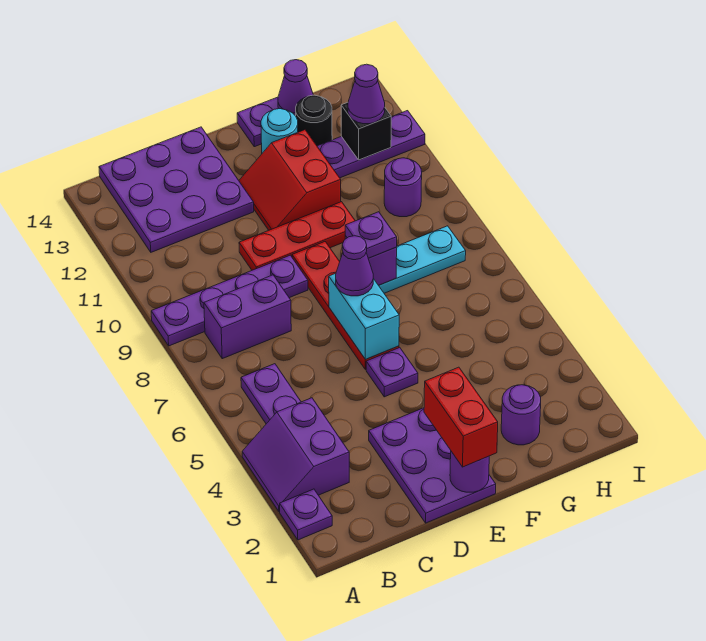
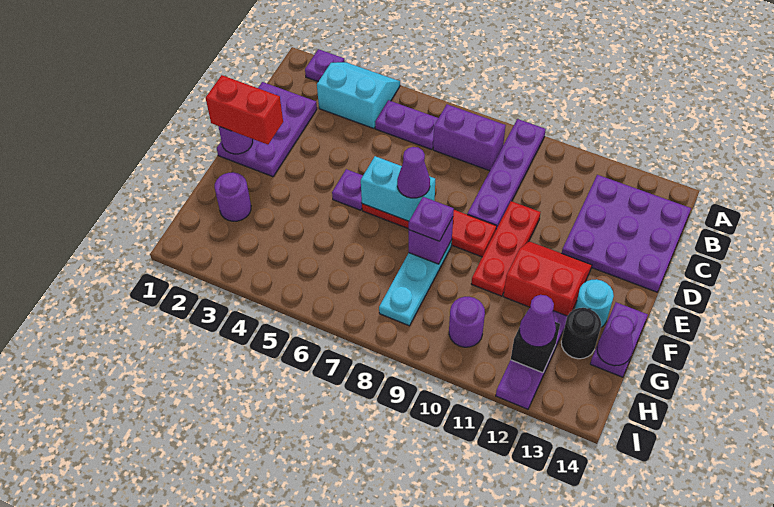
purple 2x2 slope [242,398,349,511] -> cyan 2x2 slope [317,62,400,129]
purple 1x2 brick [204,275,291,359] -> purple 1x2 brick turned to [433,104,506,171]
purple 2x3 plate [369,408,496,523] -> purple 2x3 plate turned to [217,82,317,177]

